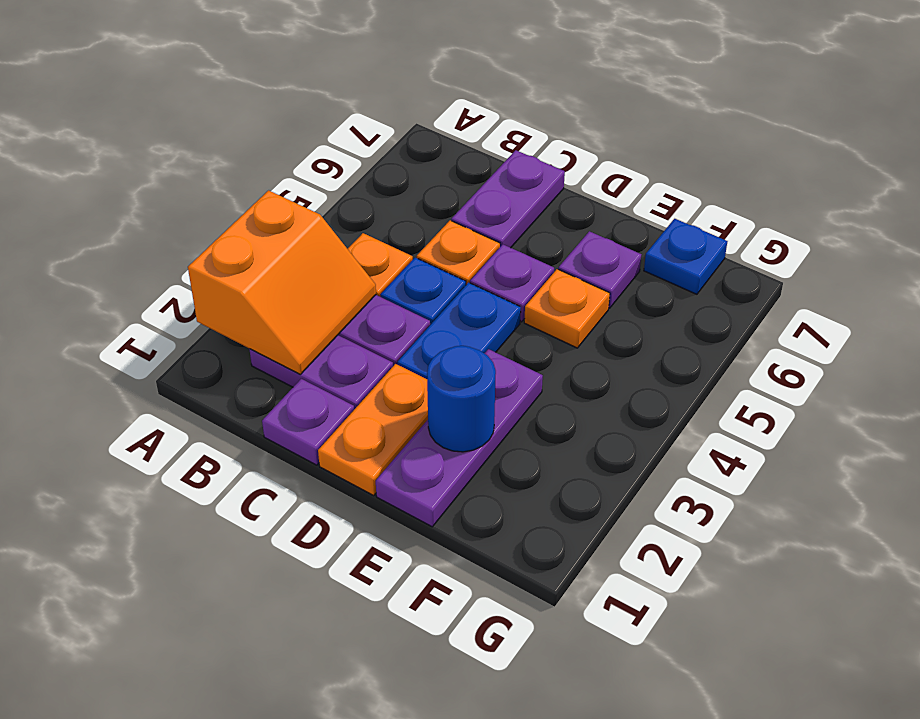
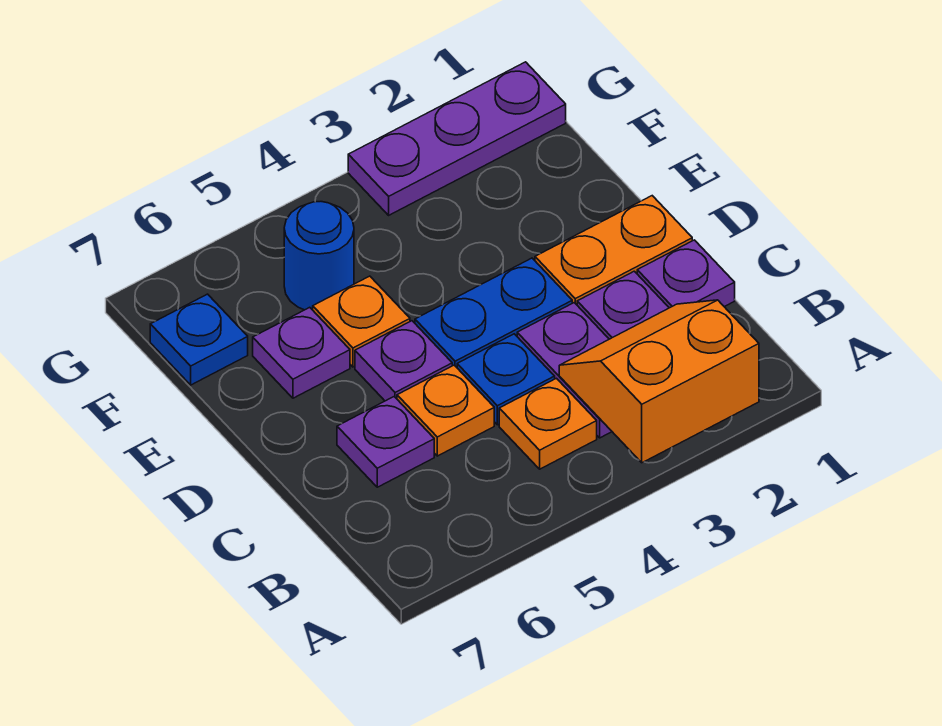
purple 1x2 plate [452,150,565,248] -> purple 1x1 plate [337,397,434,487]
purple 1x3 plate [376,349,543,527] -> purple 1x3 plate moved to [348,62,566,215]
blue 1x1 round brick [427,345,496,452] -> blue 1x1 round brick moved to [284,202,354,310]

